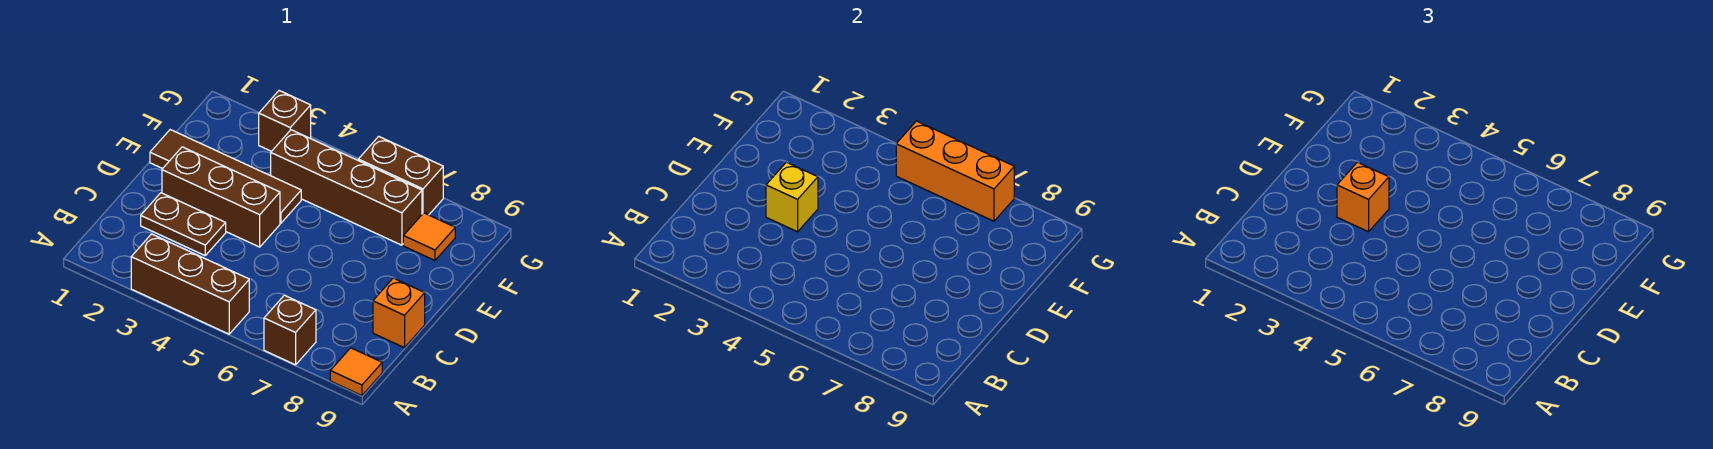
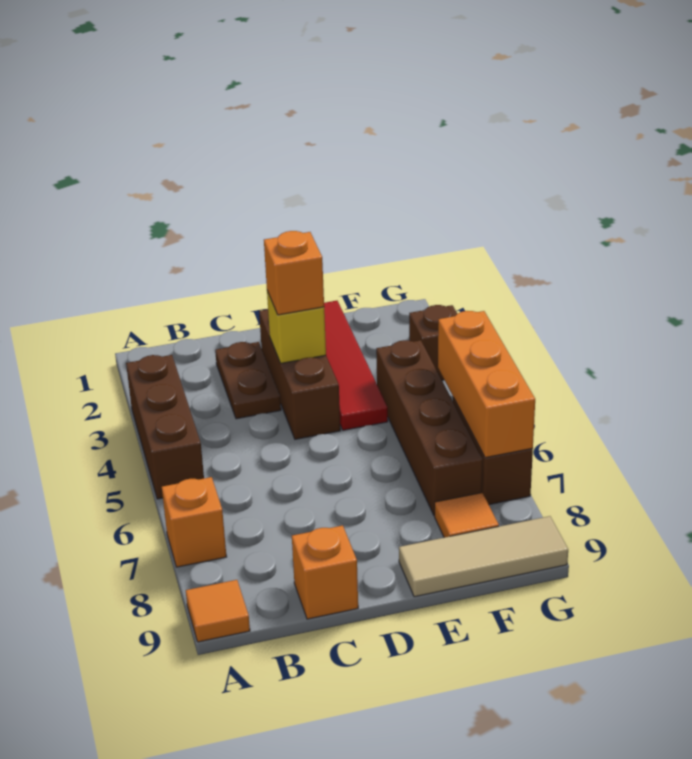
brown 1x1 brick [264,295,316,365] -> orange 1x1 brick [162,477,227,567]
brown 1x4 tile [150,130,301,223] -> red 1x4 tile [324,301,388,430]
none -> tan 1x3 tile [399,516,568,597]

